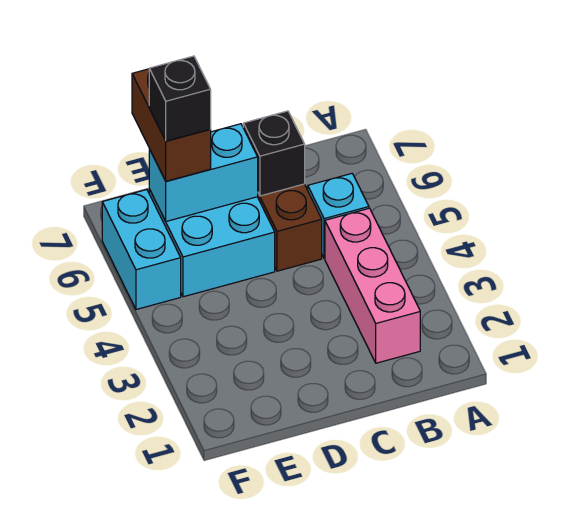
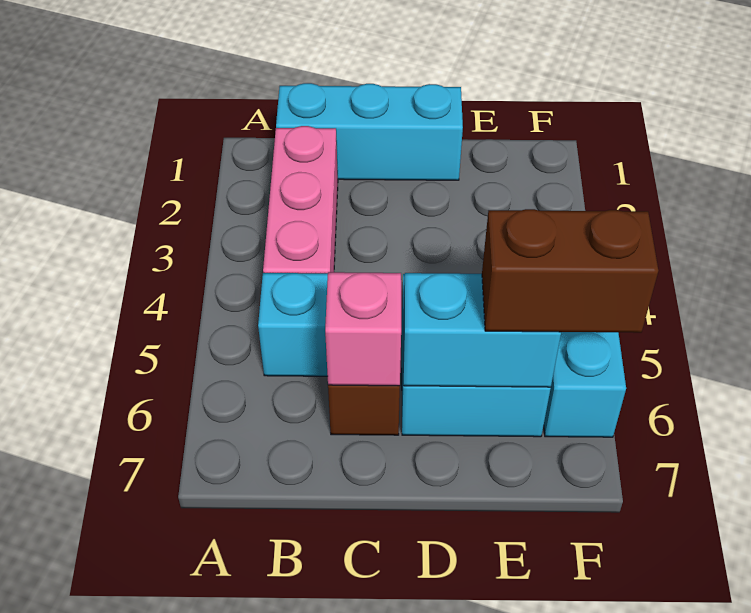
none -> cyan 1x3 brick [276,83,463,180]
black 1x1 brick [243,111,305,196] -> pink 1x1 brick [325,272,401,386]
brown 1x2 brick [132,69,211,181] -> brown 1x2 brick turned to [482,209,658,333]
black 1x1 brick [149,56,211,141] -> none

